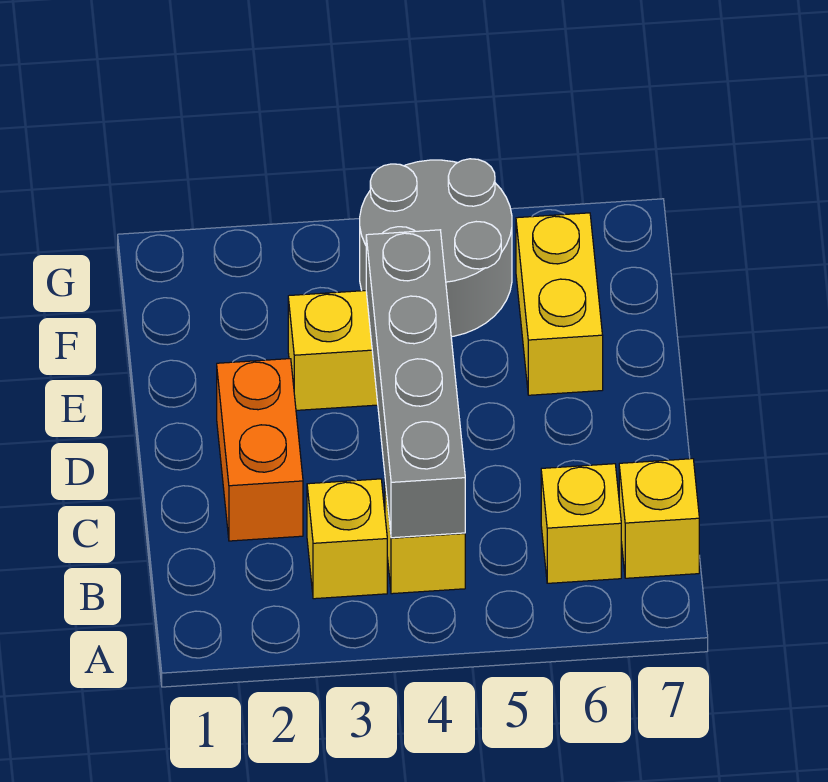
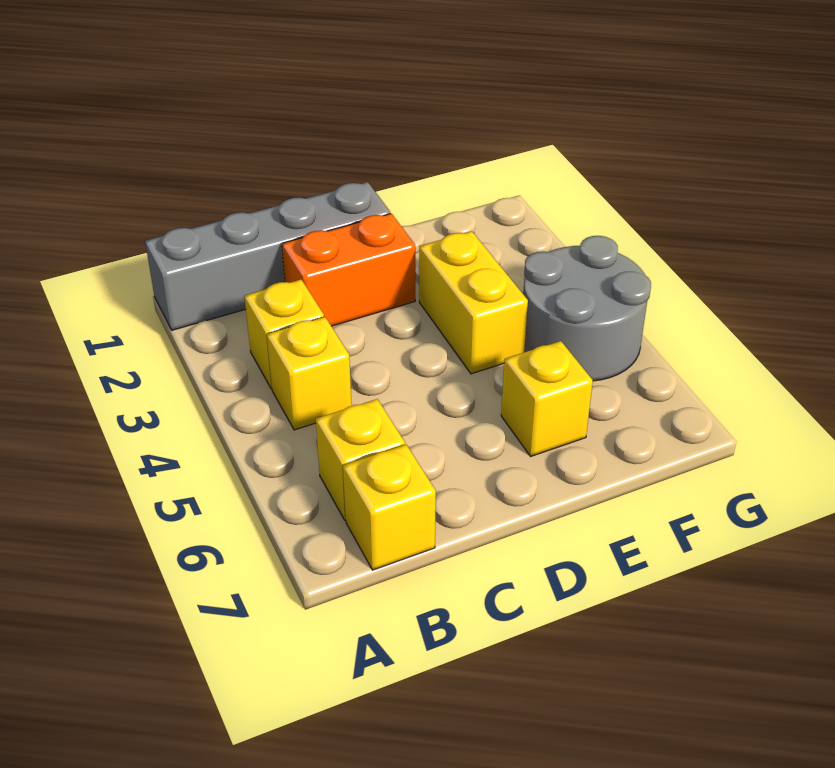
grey 1x4 brick [366,230,465,538] -> grey 1x4 brick moved to [145,182,390,330]
yellow 1x2 brick [516,213,603,395] -> yellow 1x1 brick [501,341,593,456]

